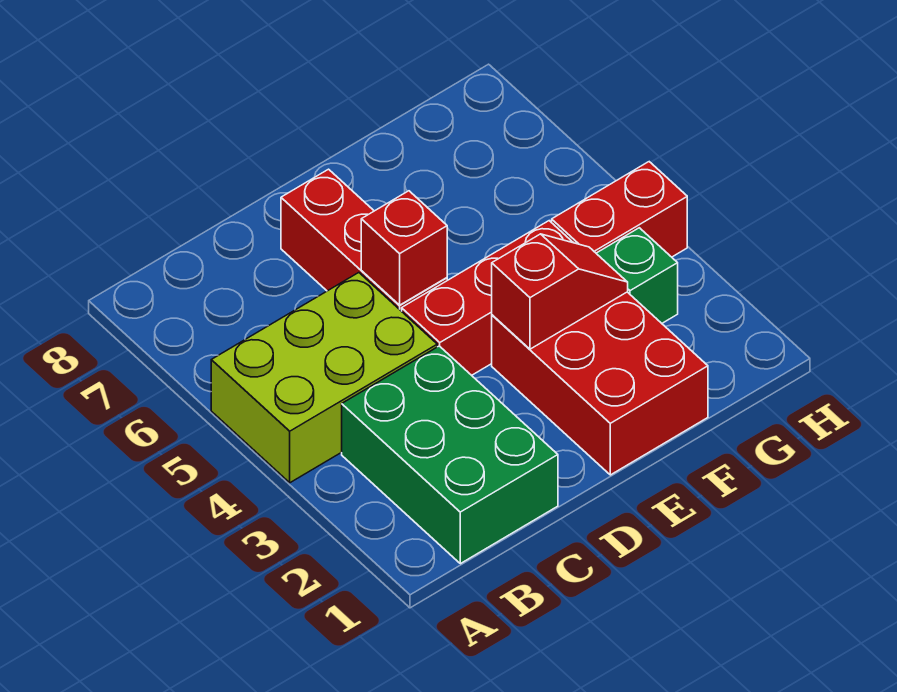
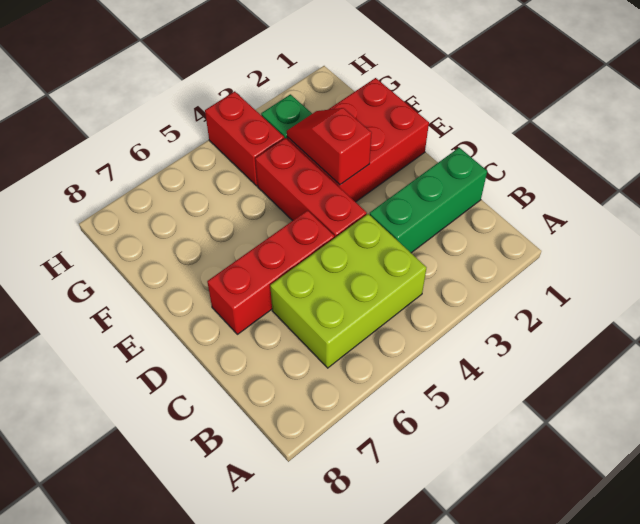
lime 2x3 brick [211,273,437,483] -> lime 2x3 brick turned to [270,214,426,368]
green 2x3 brick [342,346,558,564] -> green 1x3 brick [370,148,487,253]
red 1x1 brick [361,191,447,305] -> none

